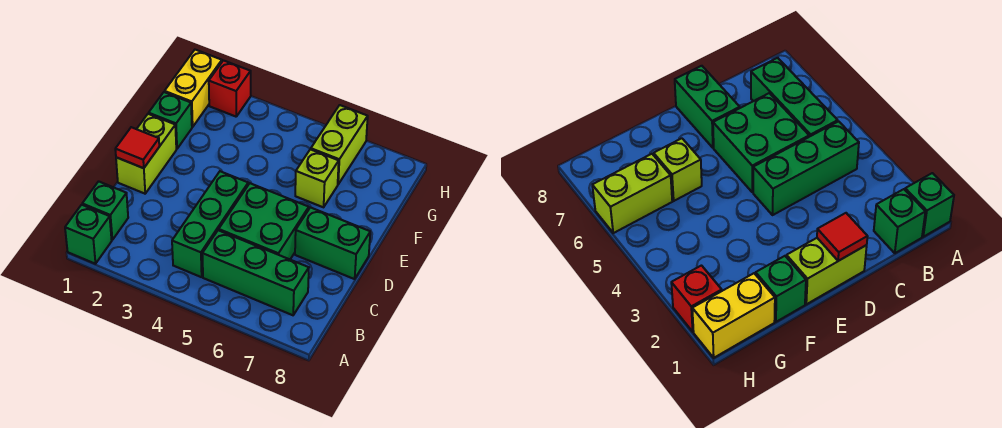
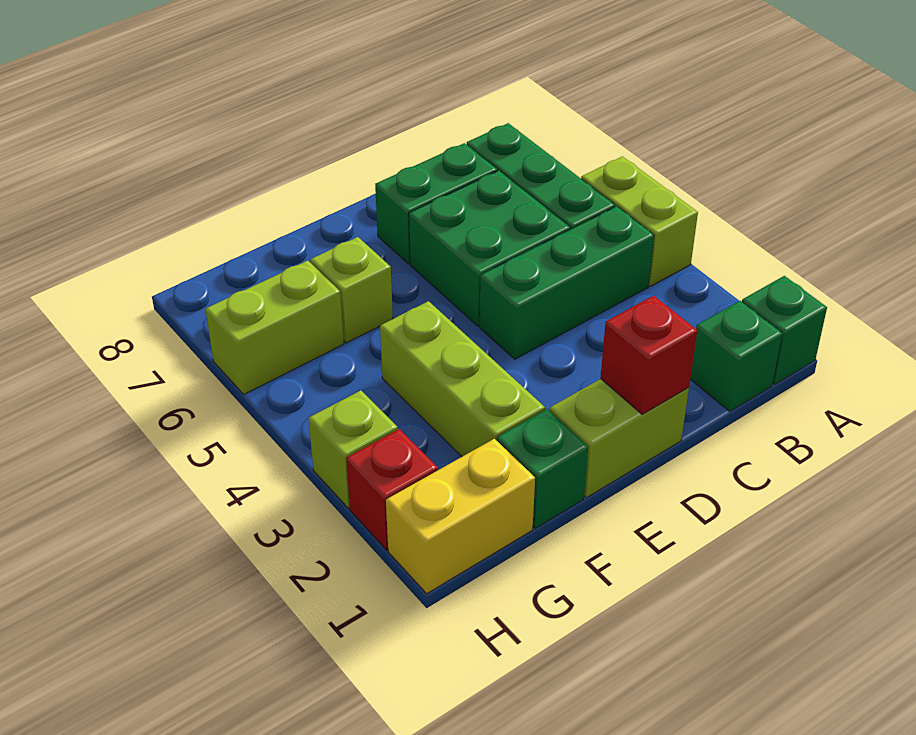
none -> lime 1x2 brick [581,156,698,286]
red 1x1 tile [115,127,159,168] -> red 1x1 brick [600,296,697,414]
green 1x2 brick [295,207,370,279] -> green 1x2 brick turned to [375,143,497,264]
none -> lime 1x3 brick [380,301,545,457]
none -> lime 1x1 brick [308,391,398,508]

